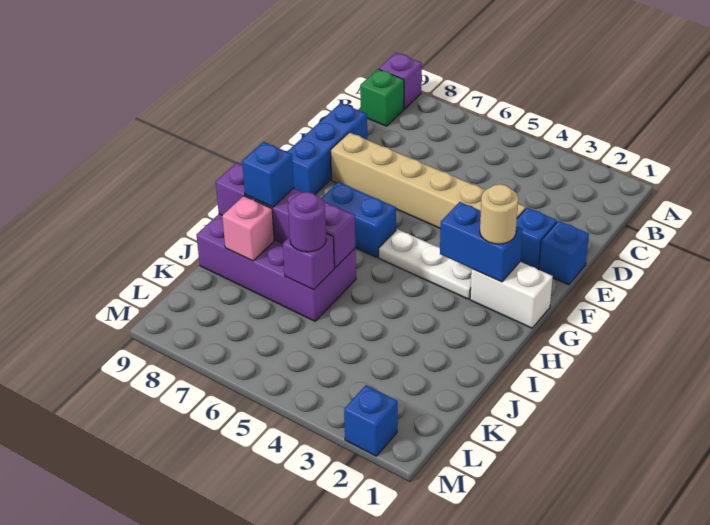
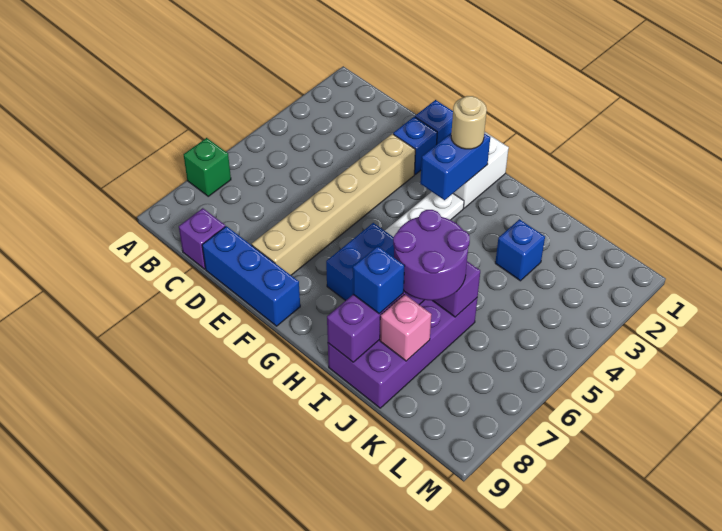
purple 1x1 brick [379,53,422,109] -> purple 1x1 brick moved to [179,208,225,269]
green 1x1 brick [360,69,404,126] -> green 1x1 brick moved to [184,138,231,196]
purple 1x1 round brick [288,192,326,252] -> purple 2x2 round brick [393,210,470,300]
blue 1x1 brick [344,385,398,456] -> blue 1x1 brick moved to [495,219,545,281]

